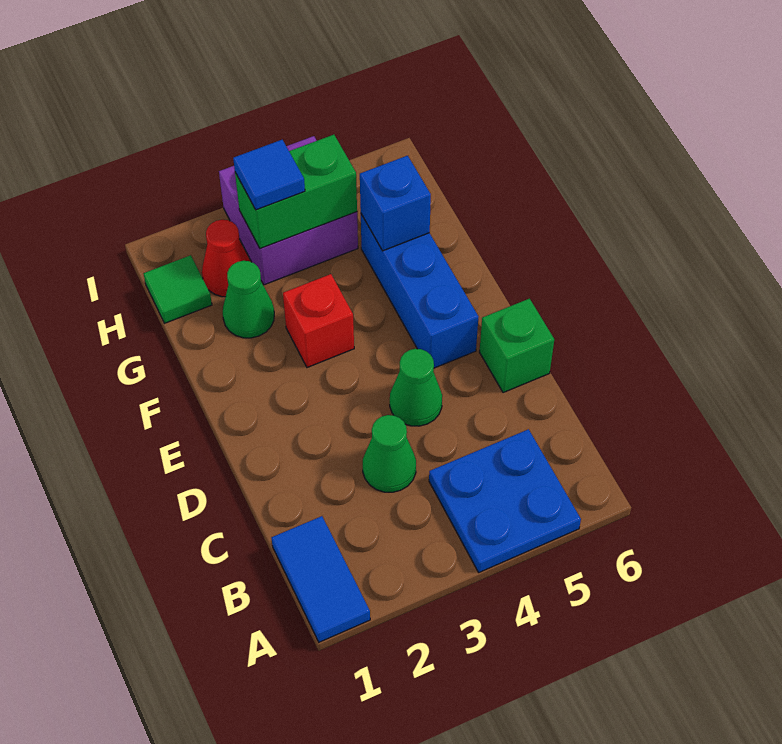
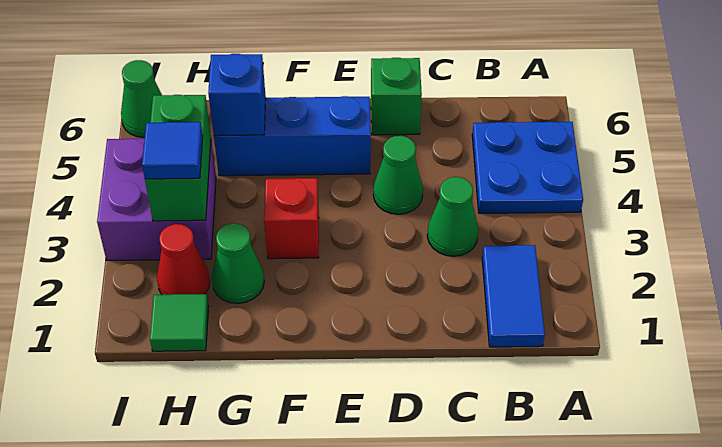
blue 1x2 tile [271,516,370,642] -> blue 1x2 tile turned to [482,245,545,347]
none -> green 1x1 cone [121,60,162,137]

